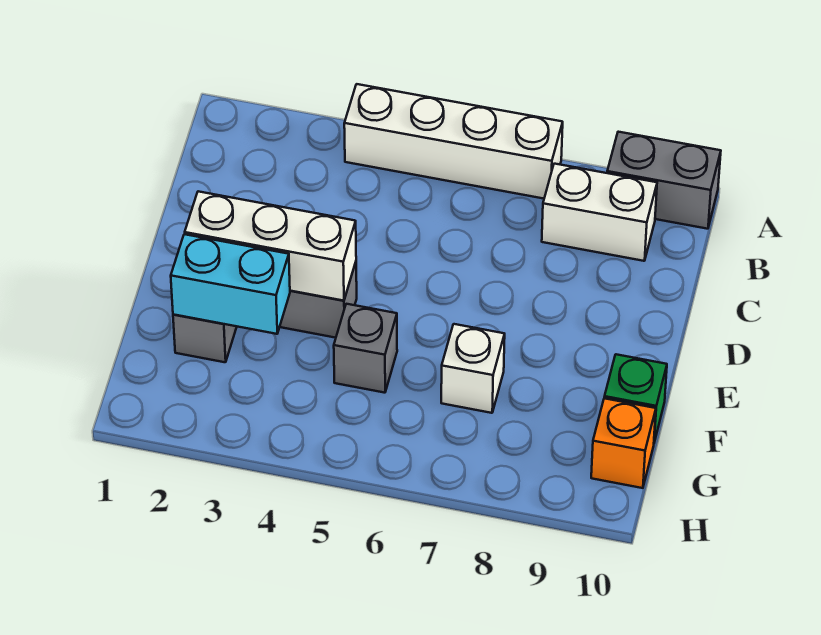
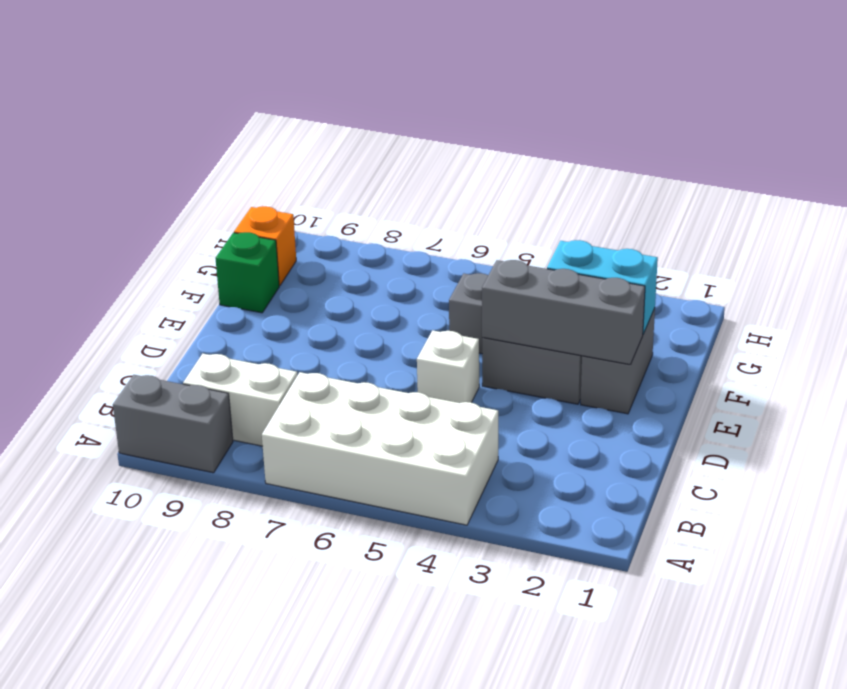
white 1x4 brick [344,84,563,199] -> white 2x4 brick [262,372,498,525]
white 1x3 brick [185,191,356,301] -> grey 1x3 brick [482,260,645,365]
white 1x1 brick [441,324,505,413] -> white 1x1 brick moved to [417,330,479,403]

